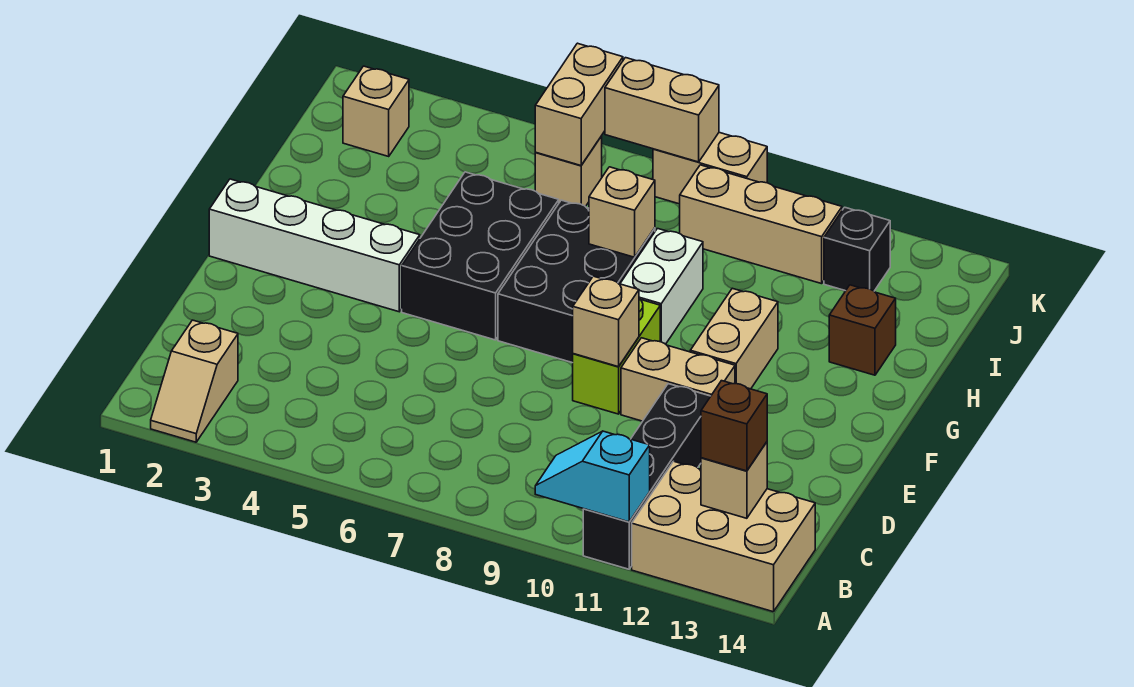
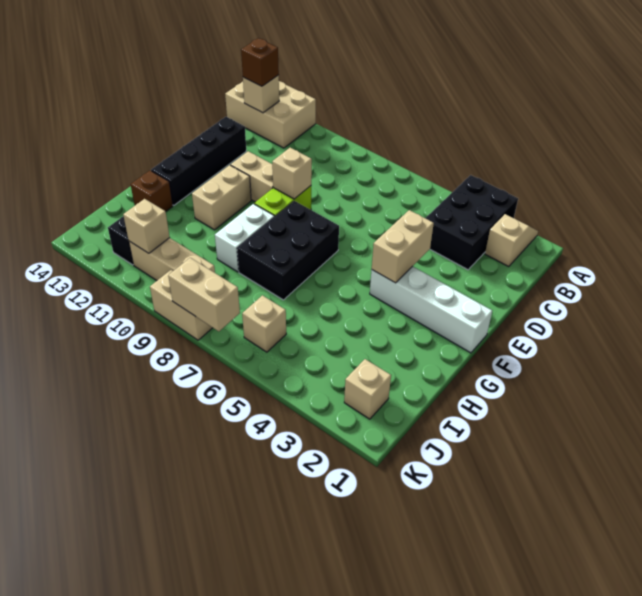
cyan 1x2 slope [535,431,650,522] -> none
black 1x4 brick [583,384,711,569] -> black 1x4 brick moved to [151,117,246,205]
black 2x3 brick [402,172,559,340] -> black 2x3 brick moved to [426,175,518,270]
tan 1x1 brick [589,167,655,257] -> tan 1x1 brick moved to [123,199,170,253]
tan 1x2 brick [535,43,623,165] -> tan 1x2 brick moved to [372,210,434,283]

